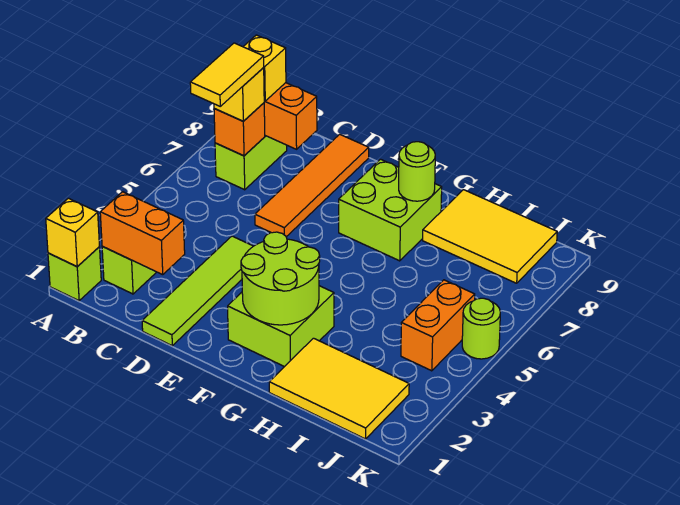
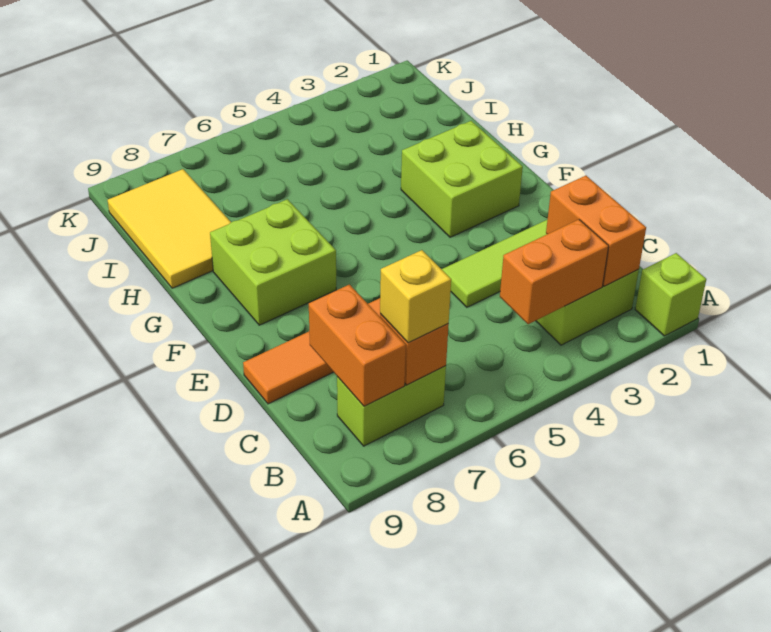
yellow 1x1 brick [46,198,99,267] -> none
yellow 1x2 tile [190,43,264,106] -> none
yellow 1x1 brick [243,35,286,101] -> none
lime 2x2 round brick [241,232,320,325] -> none
lime 1x1 round brick [399,142,435,201] -> none
yellow 2x3 tile [269,338,409,439] -> none
orange 1x2 brick [401,280,475,371] -> orange 1x2 brick moved to [500,220,609,324]
lime 1x1 round brick [462,298,500,359] -> none

